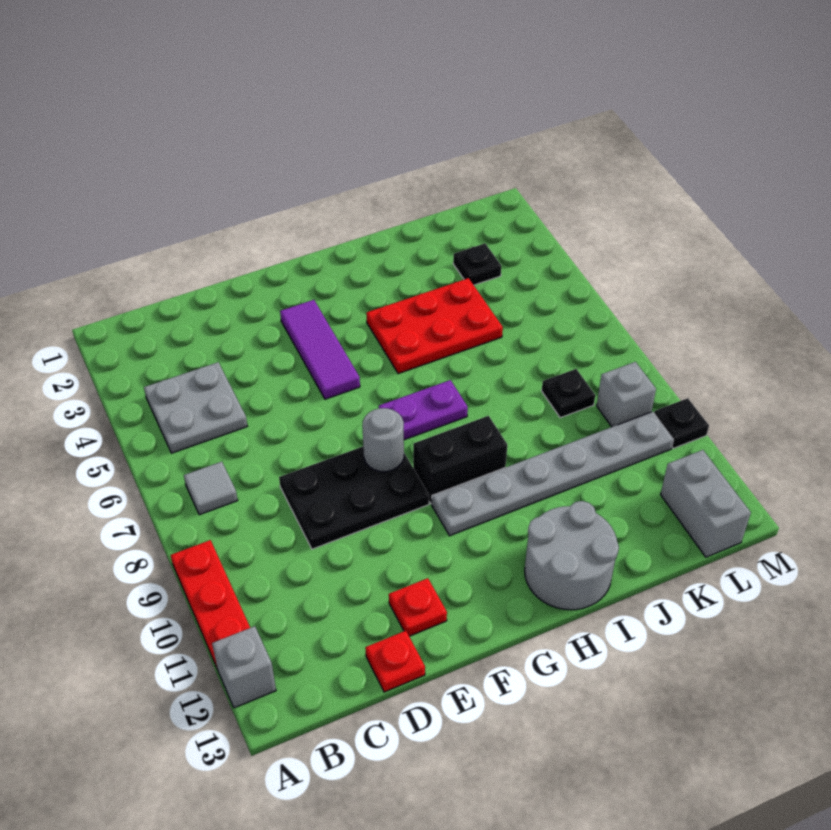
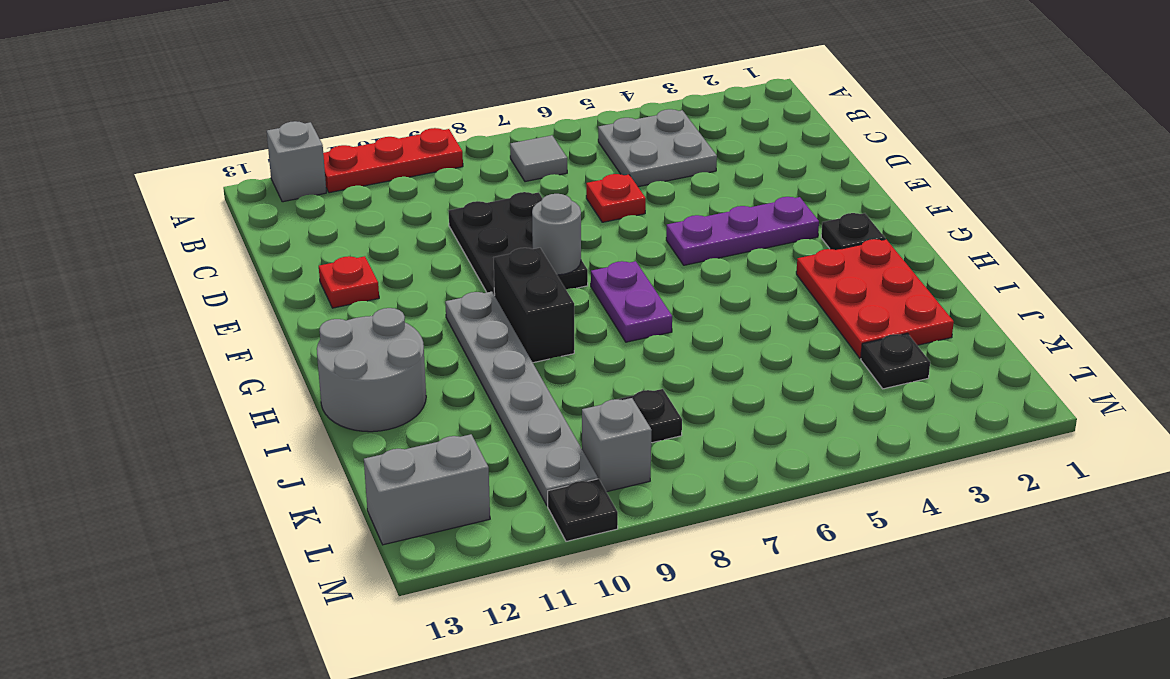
red 1x1 plate [365,631,425,692] -> red 1x1 plate moved to [586,174,646,222]
purple 1x3 tile [280,300,360,399] -> purple 1x3 plate [666,197,819,265]
none -> black 1x1 plate [821,213,885,250]
red 2x3 plate [366,278,503,374] -> red 2x3 plate moved to [796,239,954,358]

